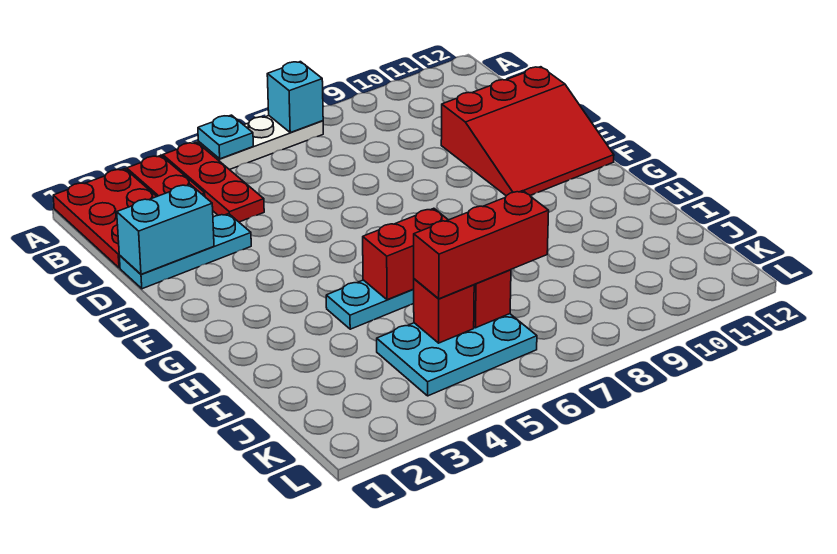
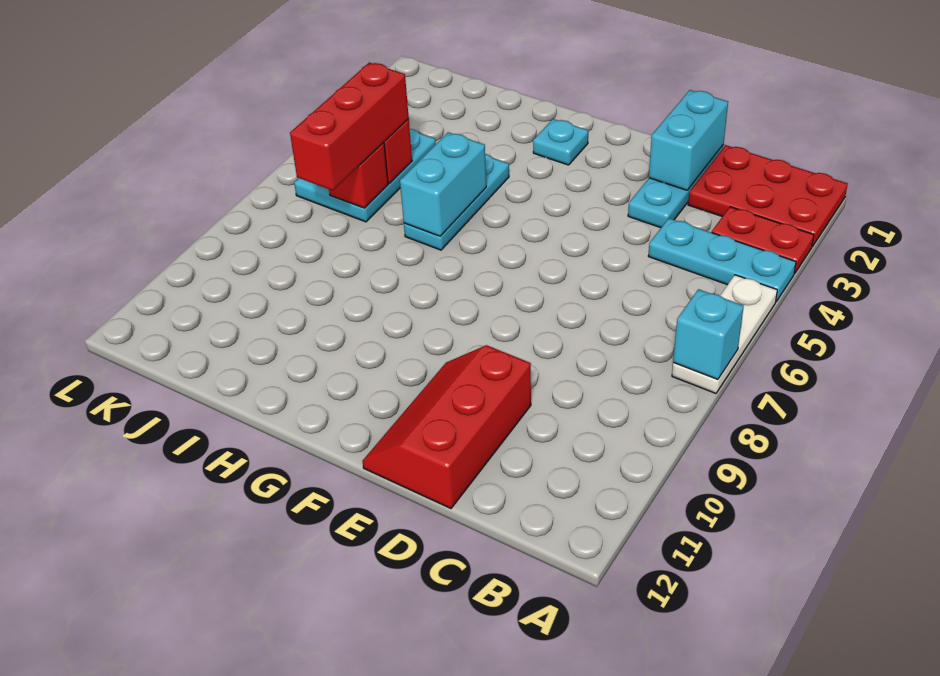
red 1x3 plate [163,142,264,222] -> cyan 1x3 plate [648,218,796,302]
cyan 1x1 plate [198,115,253,159] -> cyan 1x1 plate moved to [533,119,588,165]
red 3x3 slope [441,67,614,196] -> red 2x3 slope [362,345,531,508]
red 1x2 brick [363,208,448,300] -> cyan 1x2 brick [400,132,486,236]

